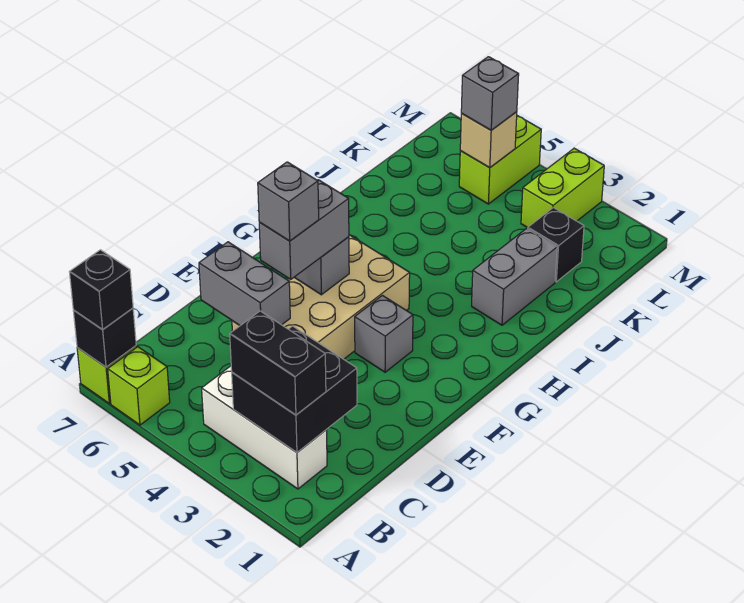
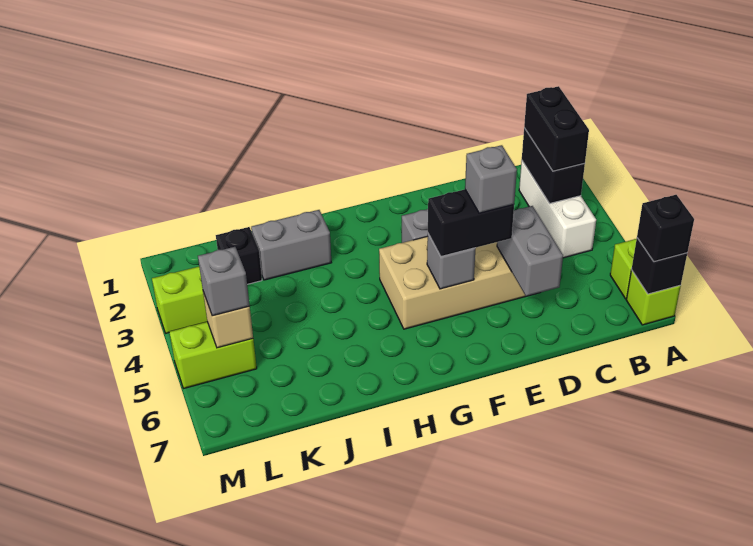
black 2x2 brick [232,326,357,452] -> black 1x2 brick [522,128,585,203]
grey 1x2 brick [259,180,349,279] -> black 1x2 brick [428,189,514,257]

